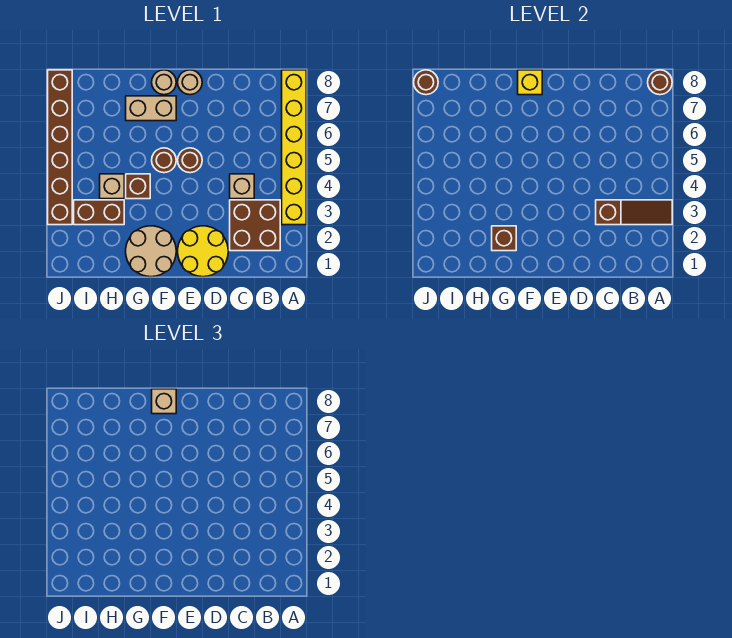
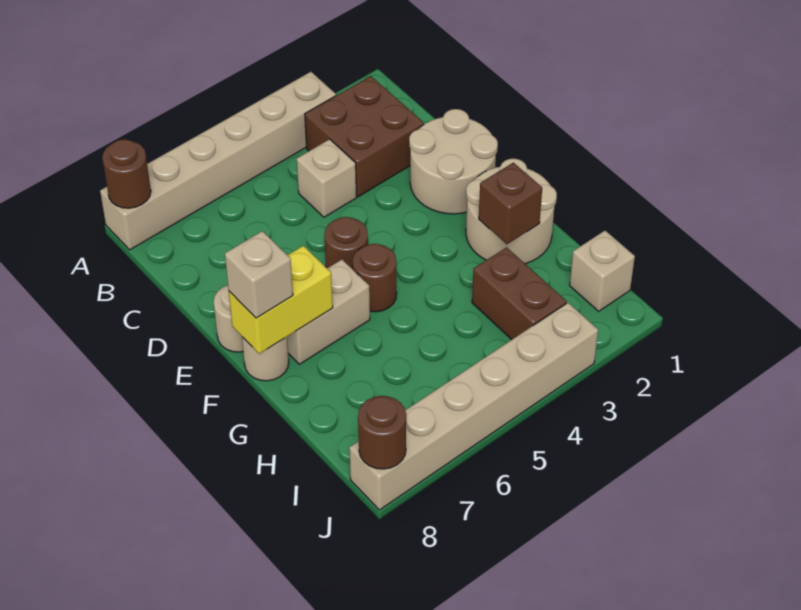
yellow 1x6 brick [282,70,306,225] -> tan 1x6 brick [100,72,336,250]
brown 1x3 slope [596,200,672,225] -> none
yellow 2x2 round brick [178,226,228,277] -> tan 2x2 round brick [409,109,498,214]
tan 1x2 brick [126,96,176,121] -> tan 1x2 brick turned to [287,260,370,364]
yellow 1x1 brick [518,70,542,95] -> yellow 1x2 brick [229,246,333,354]
brown 1x1 brick [126,174,150,199] -> none
tan 1x1 brick [100,174,124,199] -> tan 1x1 brick moved to [570,231,635,311]
brown 1x6 brick [48,70,72,225] -> tan 1x6 brick [349,303,598,510]

